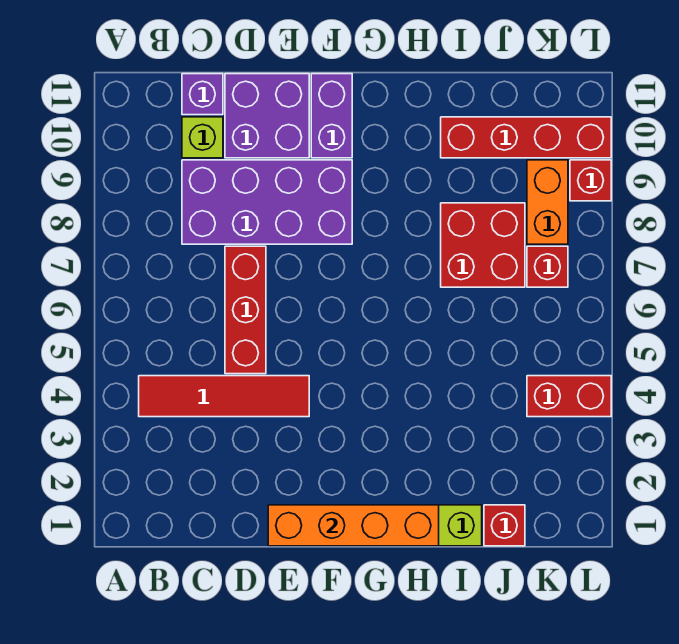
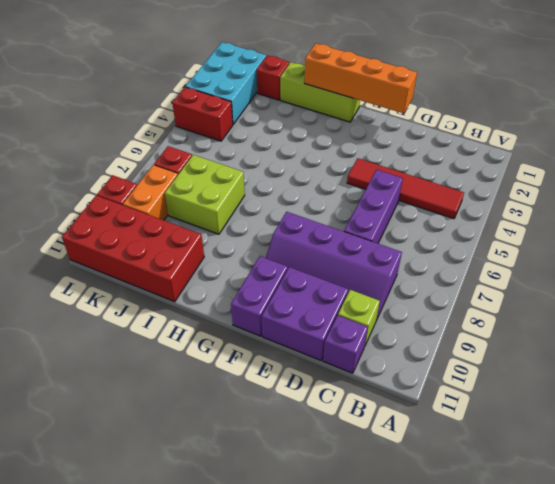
purple 2x4 brick [182,160,352,244] -> purple 2x4 slope [266,212,402,320]
red 1x3 brick [225,246,266,374] -> purple 1x3 brick [344,170,403,243]
red 2x2 brick [441,203,525,287] -> lime 2x2 brick [165,155,245,234]
red 1x4 brick [441,117,611,158] -> red 2x4 brick [62,195,204,302]
none -> cyan 2x3 brick [186,42,266,124]

